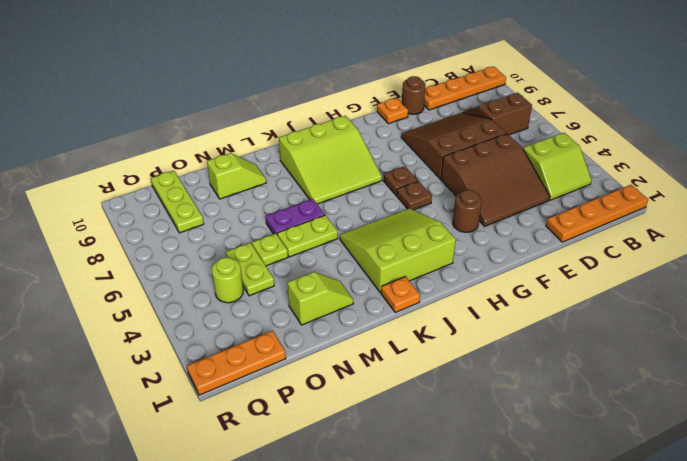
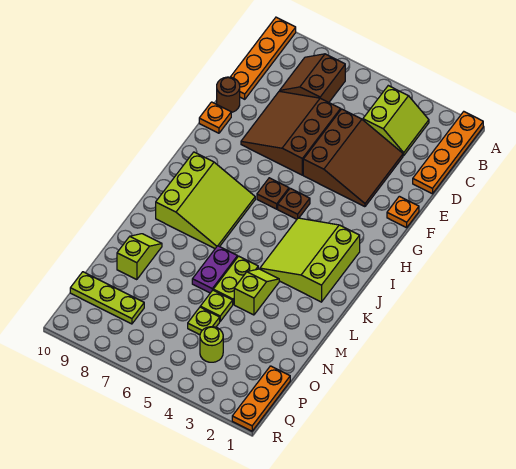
brown 1x1 round brick [453,190,482,232] -> none
orange 1x1 plate [381,277,420,312] -> orange 1x1 plate moved to [387,196,419,228]
lime 1x2 slope [287,272,353,325] -> lime 1x2 slope moved to [234,269,279,315]
lime 1x2 plate [226,243,274,296] -> lime 1x1 plate [188,307,220,335]

